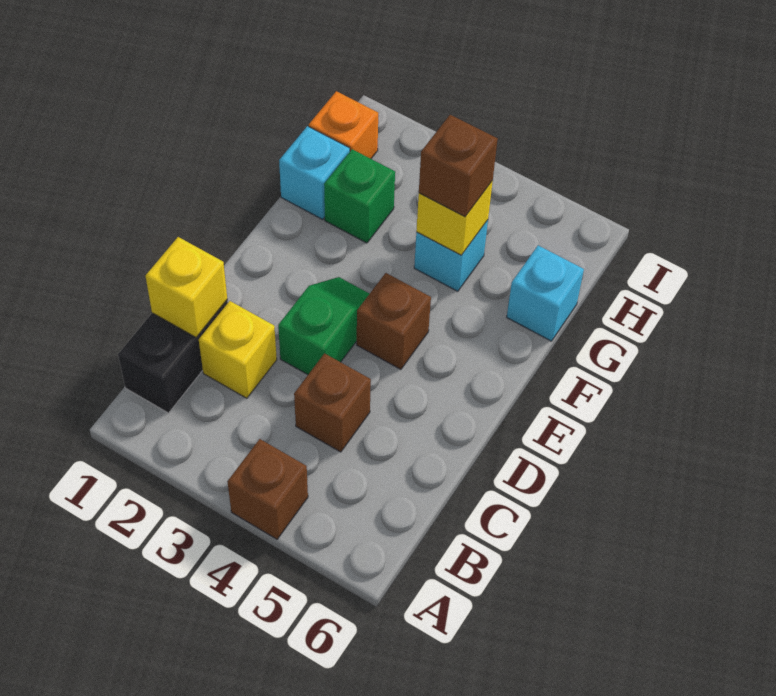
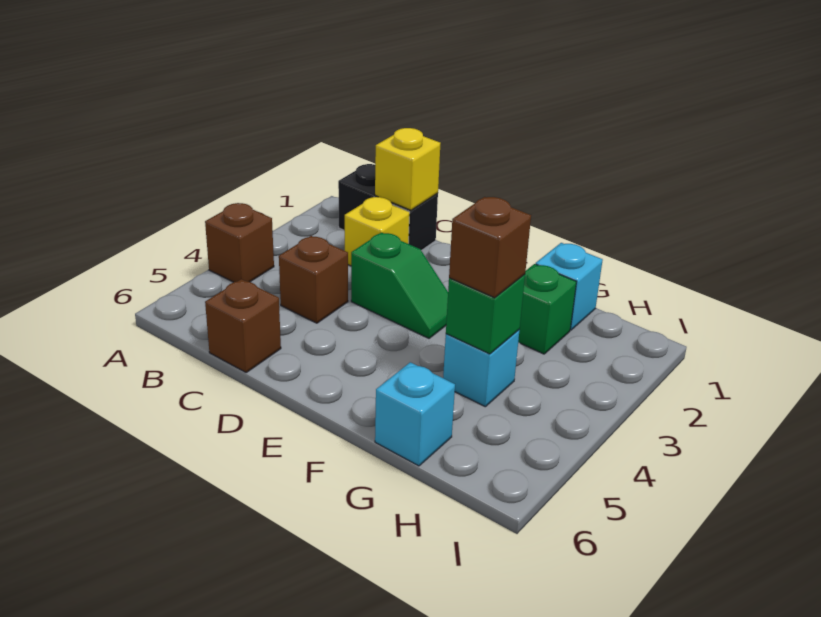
brown 1x1 brick [357,273,431,369] -> brown 1x1 brick moved to [205,279,281,372]
yellow 1x1 brick [416,181,493,255] -> green 1x1 brick [446,274,525,354]
orange 1x1 brick [309,91,378,159] -> none

